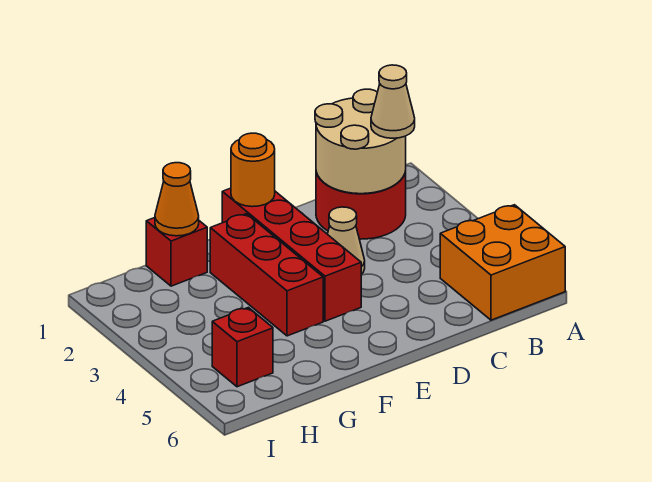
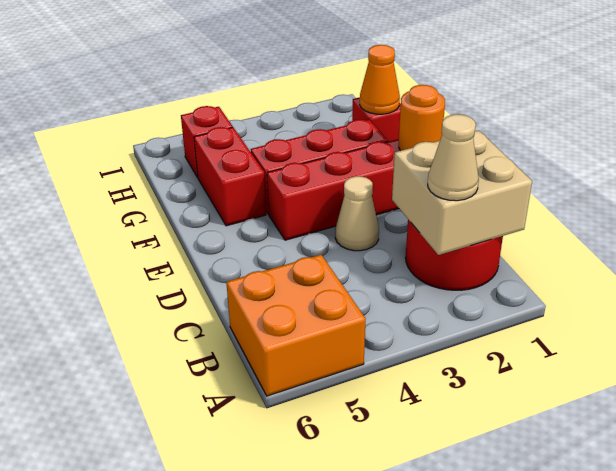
tan 2x2 round brick [315,89,406,194] -> tan 2x2 brick [392,131,532,255]
none -> red 1x2 brick [194,127,266,226]

